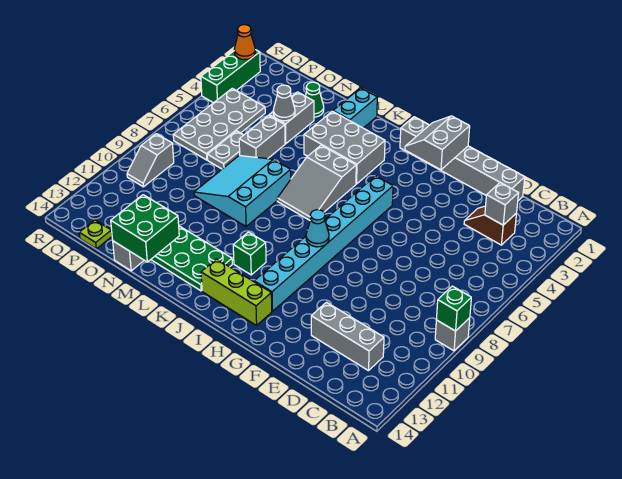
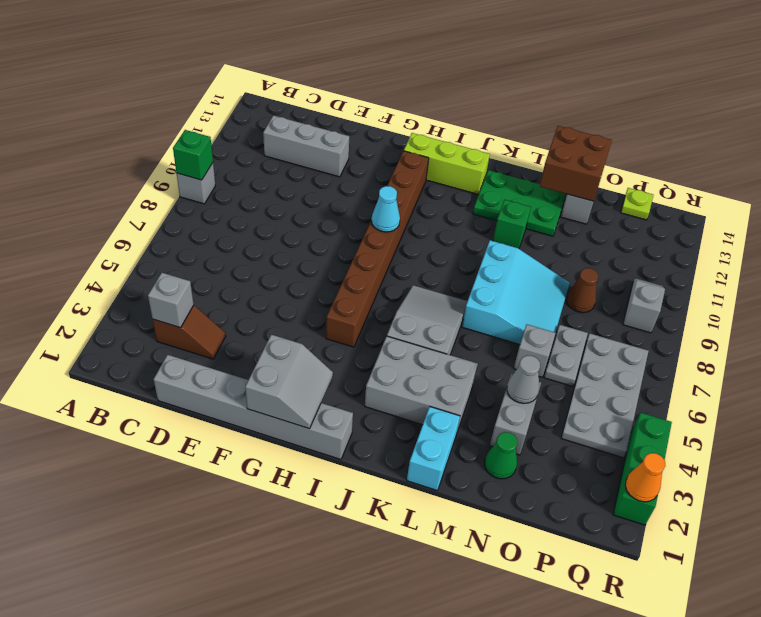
cyan 1x8 brick [254,176,393,311] -> brown 1x8 brick [326,151,429,347]
green 1x1 brick [233,232,266,275] -> green 1x1 brick moved to [493,200,531,249]
green 2x2 brick [111,195,179,262] -> brown 2x2 brick [540,126,612,201]
grey 1x2 brick [239,115,285,159] -> grey 1x1 brick [514,325,556,377]
none -> brown 1x1 cone [567,268,598,313]

